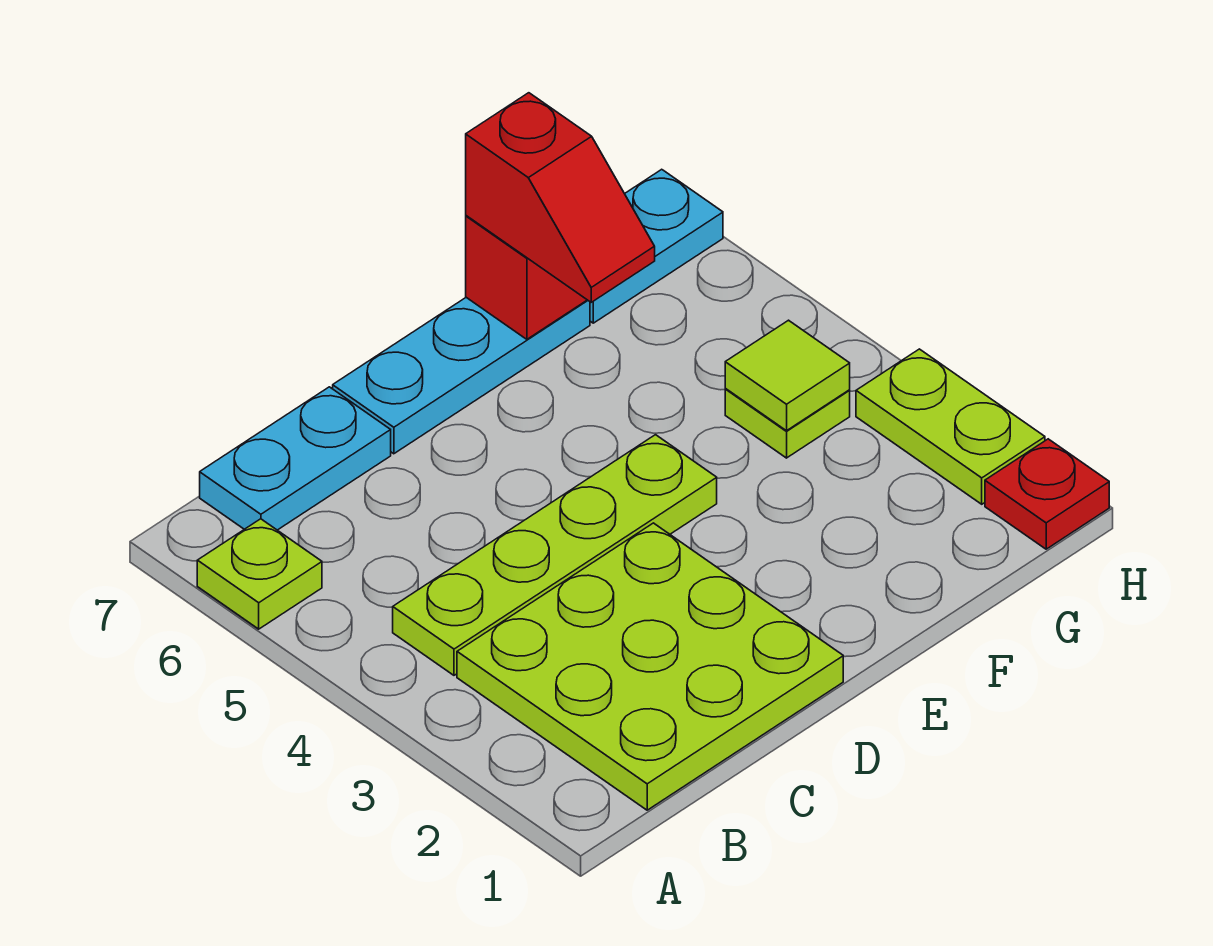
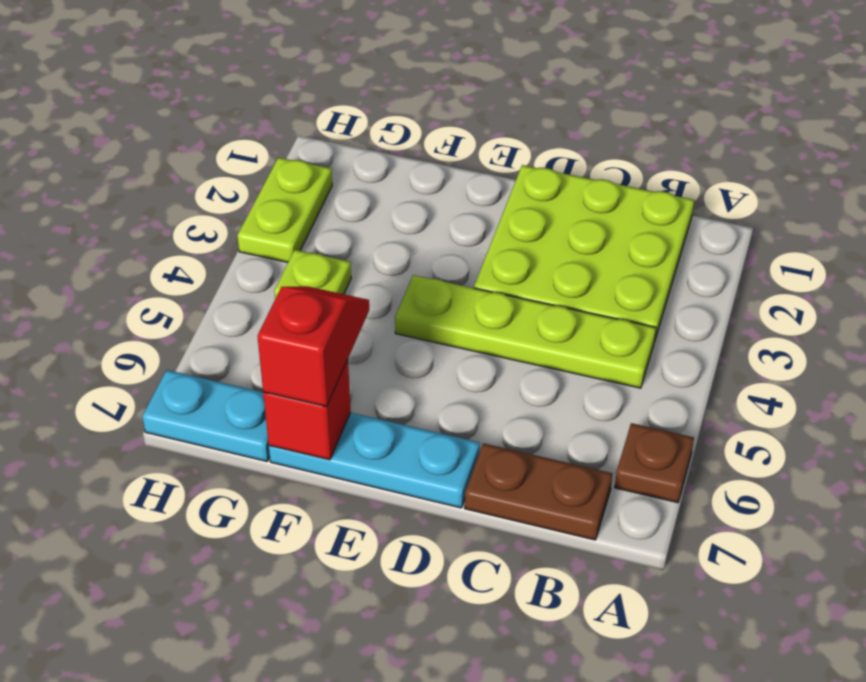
lime 1x1 plate [197,519,322,629] -> brown 1x1 plate [615,423,694,503]
cyan 1x2 plate [200,387,391,530] -> brown 1x2 plate [465,443,613,540]
lime 1x1 tile [725,320,850,431] -> none
red 1x1 plate [985,439,1109,549] -> none

